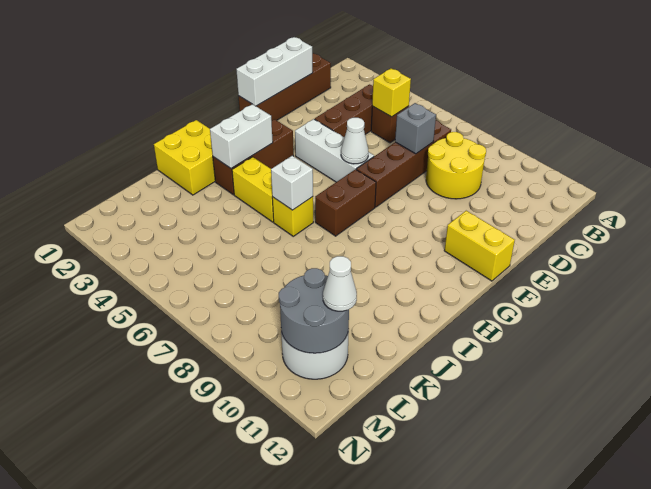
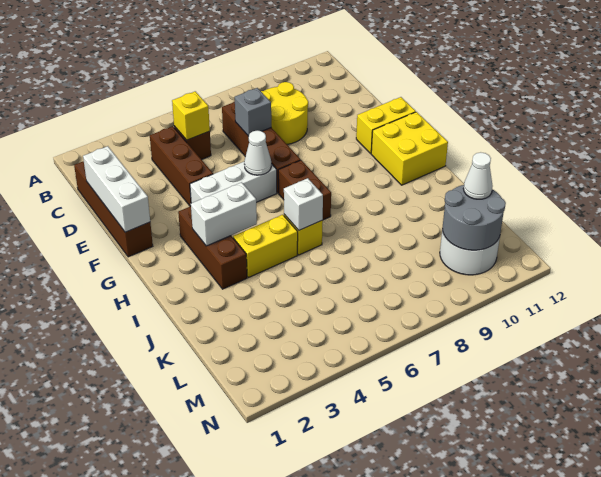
white 1x2 brick [210,104,273,168] -> white 1x2 brick turned to [191,182,257,246]
yellow 2x2 brick [154,120,215,195] -> yellow 2x2 brick moved to [371,112,448,185]

